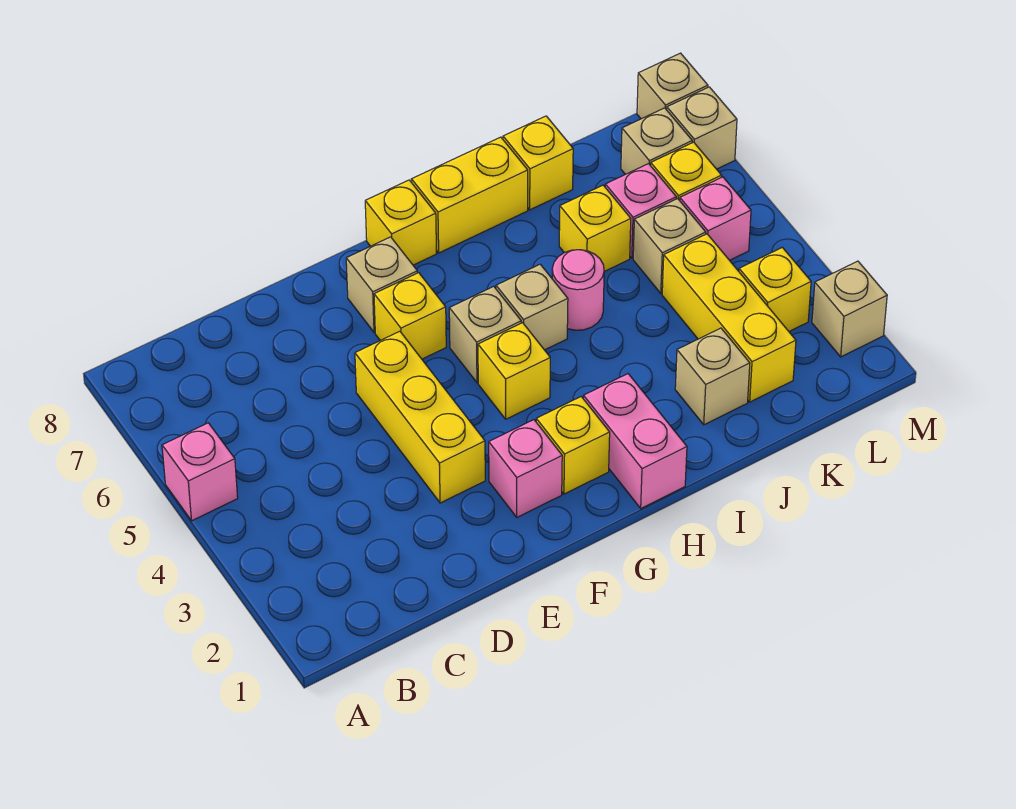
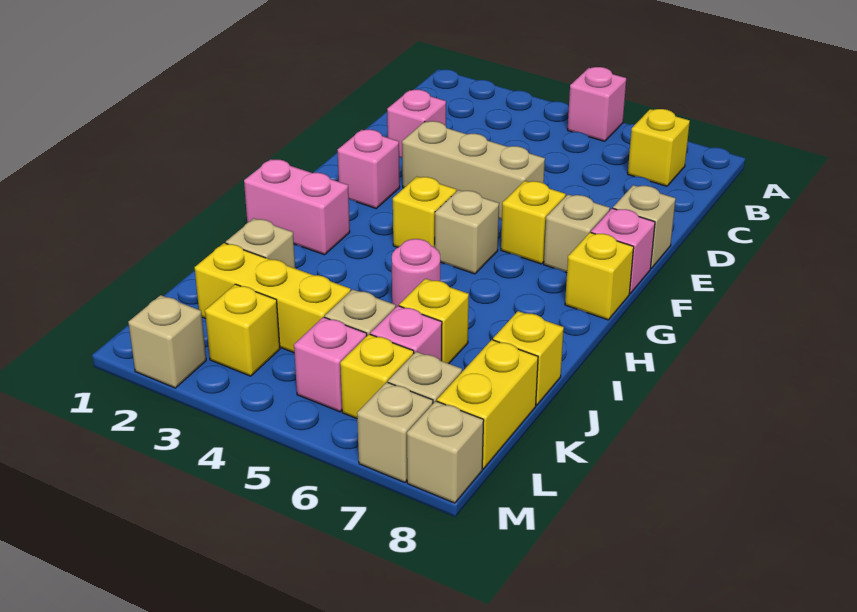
none -> pink 1x1 brick [387,90,446,157]
yellow 1x3 brick [355,331,485,503] -> tan 1x3 brick [402,121,545,220]
none -> pink 1x1 brick [591,208,655,294]
yellow 1x1 brick [536,397,610,494] -> yellow 1x1 brick moved to [628,109,690,186]
tan 1x1 brick [496,264,568,350] -> tan 1x1 brick moved to [613,185,676,268]
yellow 1x2 brick [412,137,528,253] -> yellow 1x2 brick moved to [437,340,538,469]

